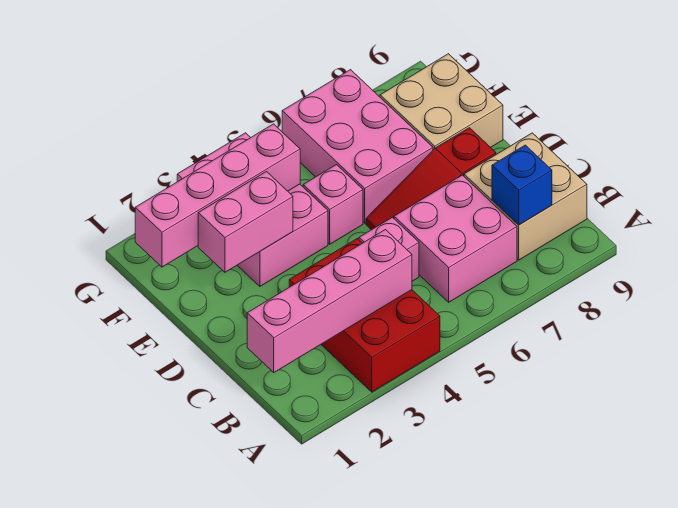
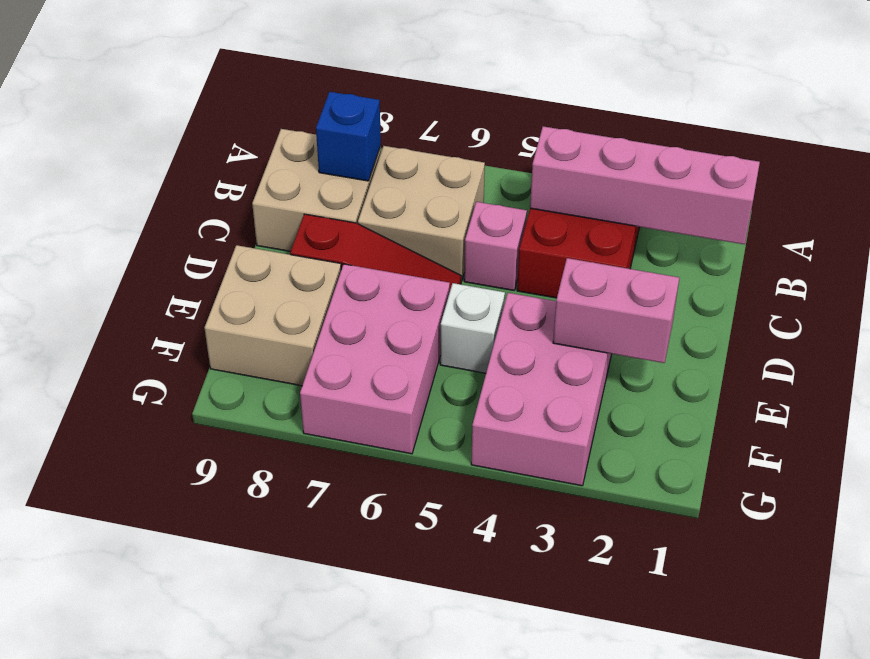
pink 2x2 brick [394,175,517,302] -> tan 2x2 brick [358,146,485,281]
pink 1x1 brick [303,165,363,244] -> white 1x1 brick [440,283,505,373]
pink 1x4 brick [135,124,300,267] -> none

